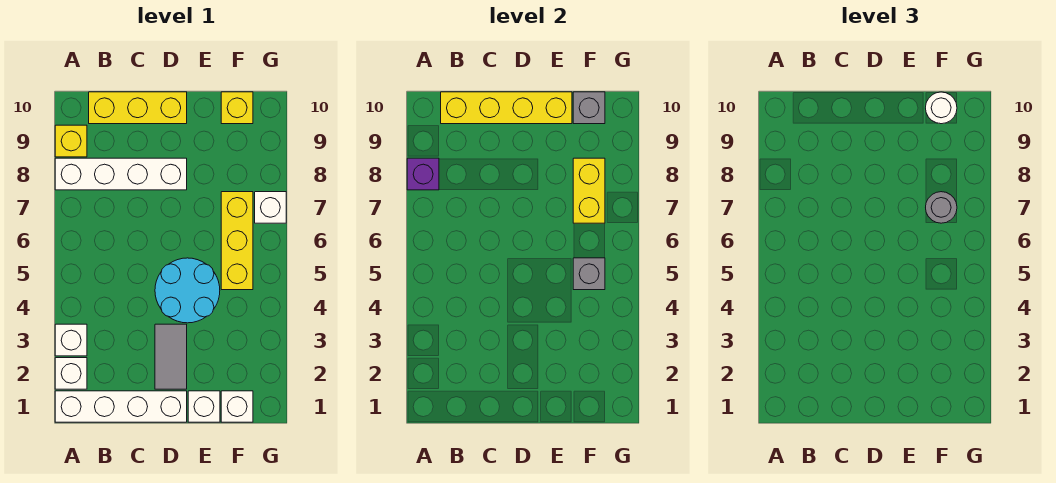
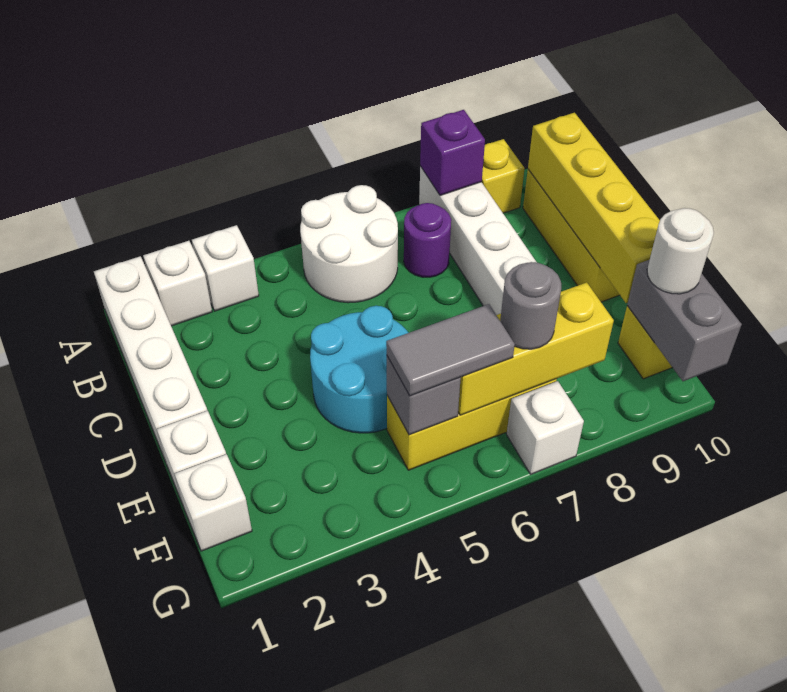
none -> white 2x2 round brick [300,185,398,303]
none -> purple 1x1 round brick [404,203,451,277]
grey 1x2 tile [155,324,187,389] -> grey 1x2 tile moved to [386,304,515,396]
yellow 1x2 brick [573,158,605,223] -> yellow 1x3 brick [458,282,614,415]
grey 1x1 brick [573,92,605,124] -> grey 1x2 brick [627,260,742,381]

